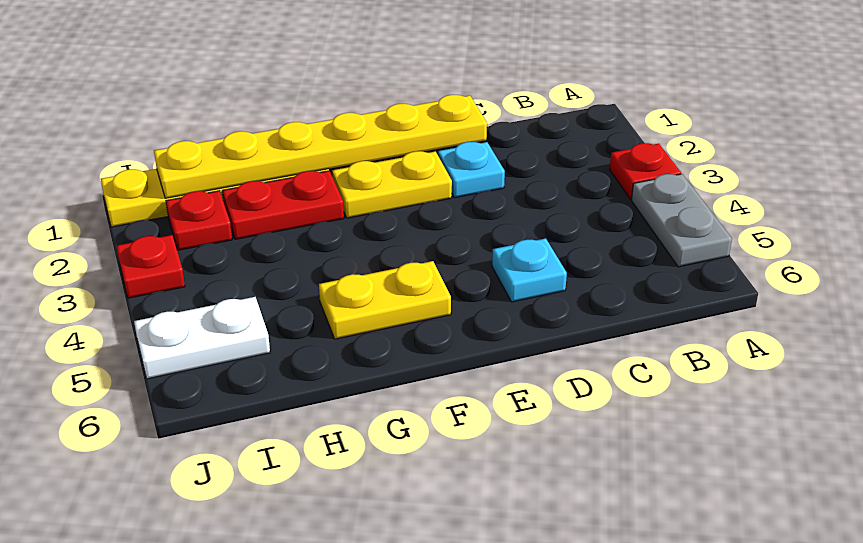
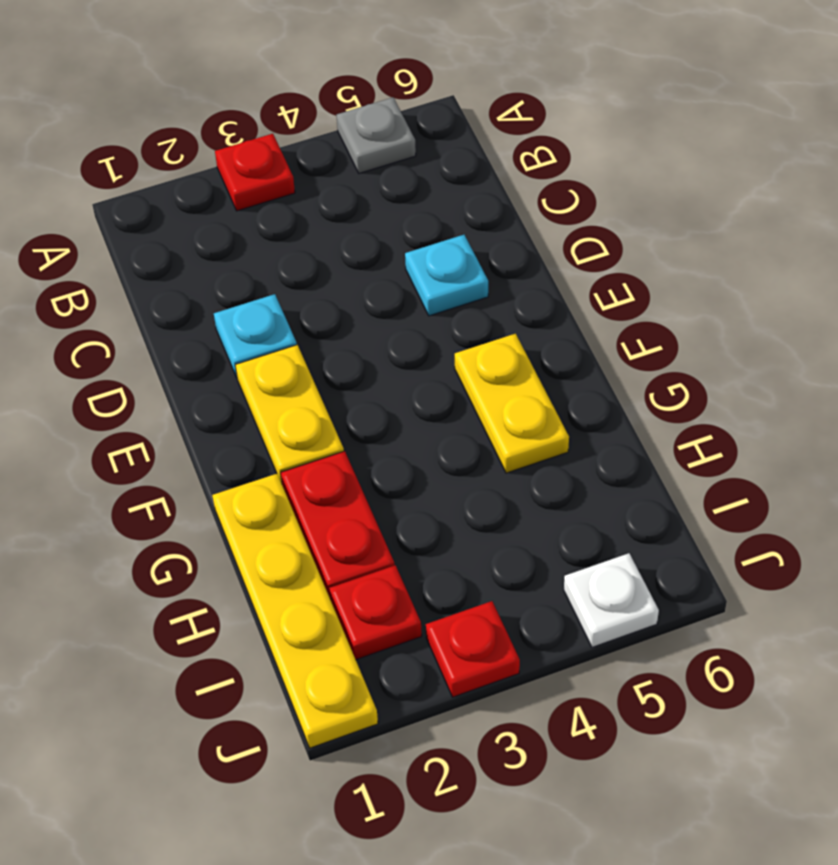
grey 1x2 plate [631,174,732,267] -> grey 1x1 plate [336,98,416,173]
yellow 1x6 plate [154,95,487,198] -> none
white 1x2 plate [134,297,270,379] -> white 1x1 plate [564,553,659,647]

